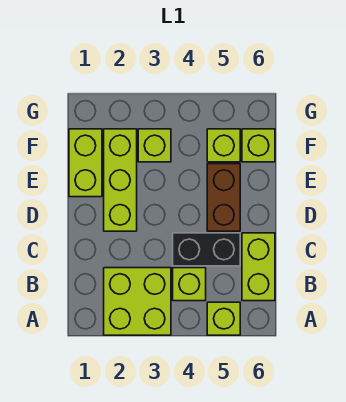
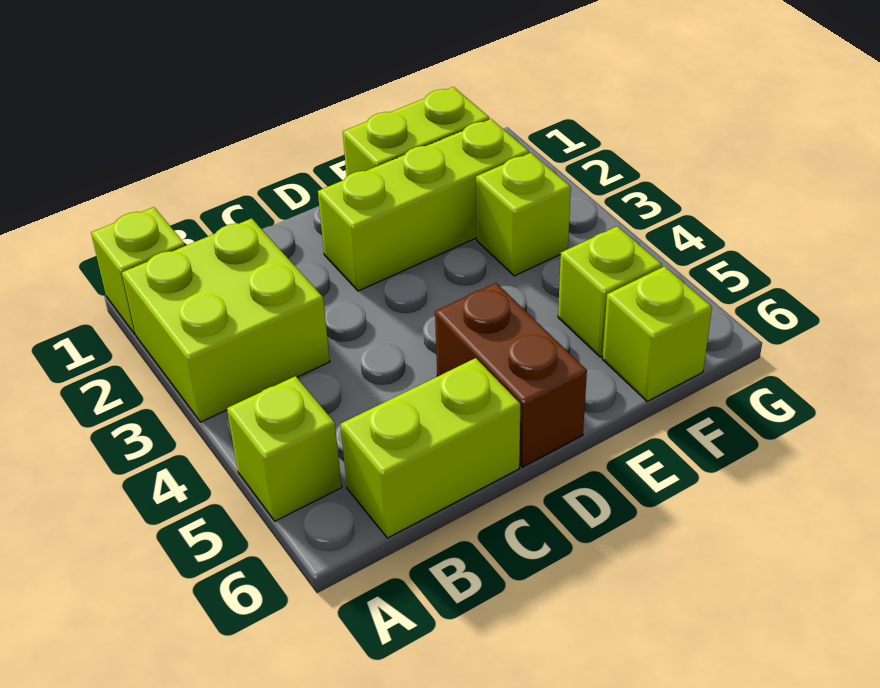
lime 1x1 brick [173,268,206,301] -> lime 1x1 brick moved to [91,207,185,334]
black 1x2 brick [173,233,240,266] -> none
brown 1x2 brick [207,164,240,231] -> brown 1x2 brick turned to [435,283,587,467]

